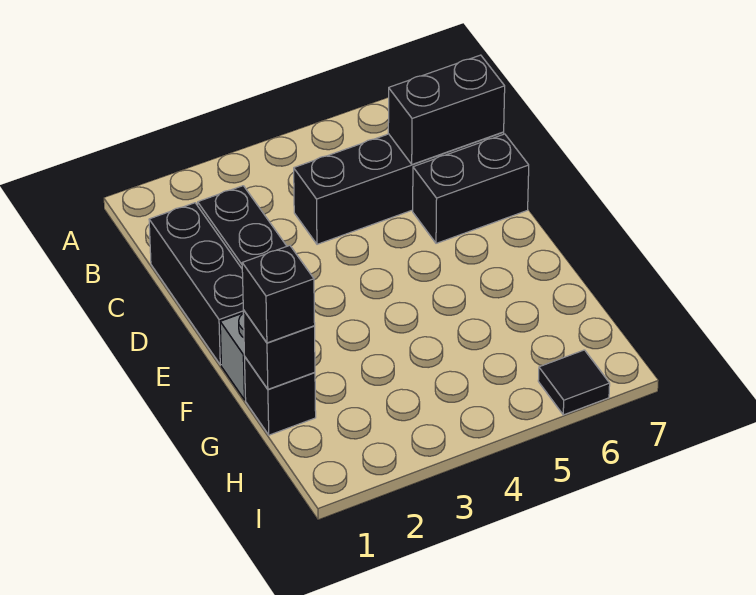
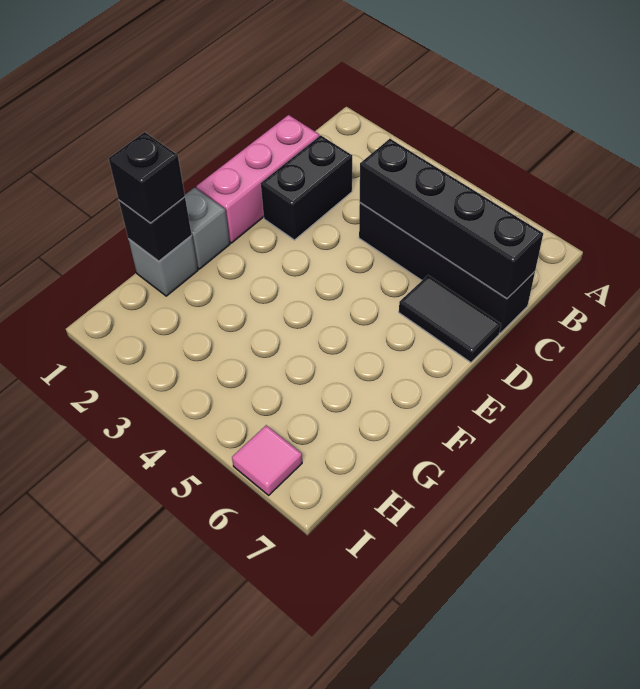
black 1x3 brick [149,203,243,365] -> pink 1x3 brick [196,115,319,243]
black 1x2 brick [388,55,505,164] -> black 1x4 brick [360,139,543,298]
black 1x2 brick [413,134,529,243] -> black 1x2 tile [399,275,501,362]
black 1x1 brick [245,357,316,435] -> grey 1x1 brick [128,236,198,296]
black 1x1 tile [538,350,610,415] -> pink 1x1 tile [232,425,302,495]

